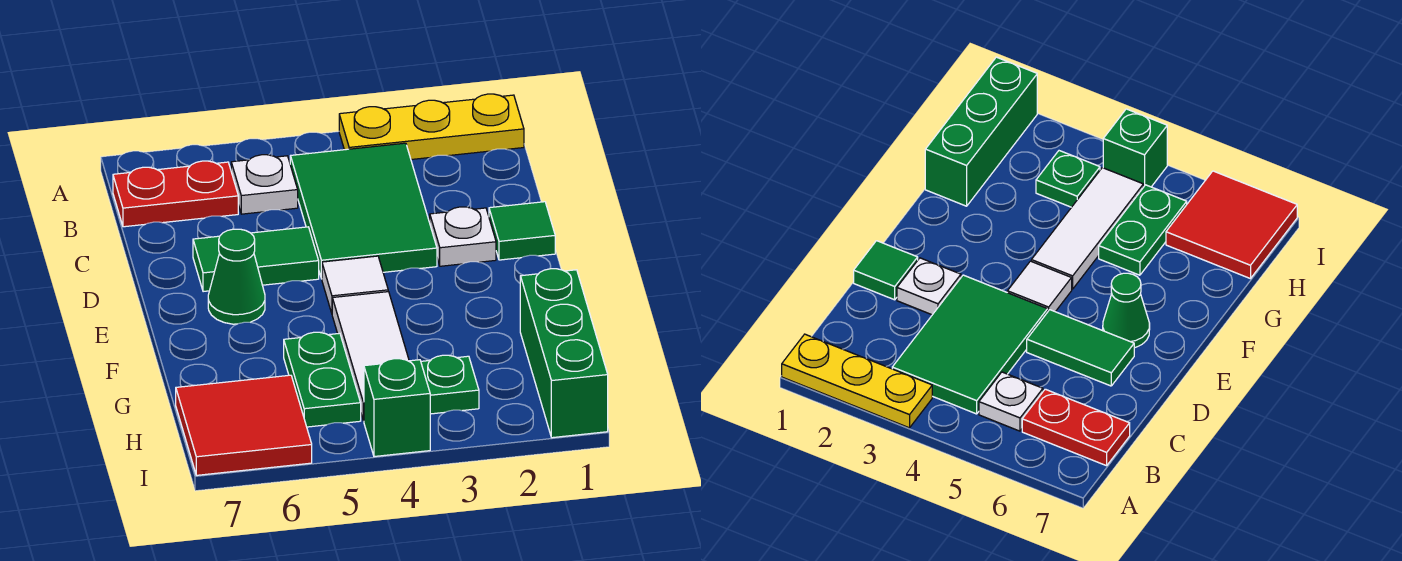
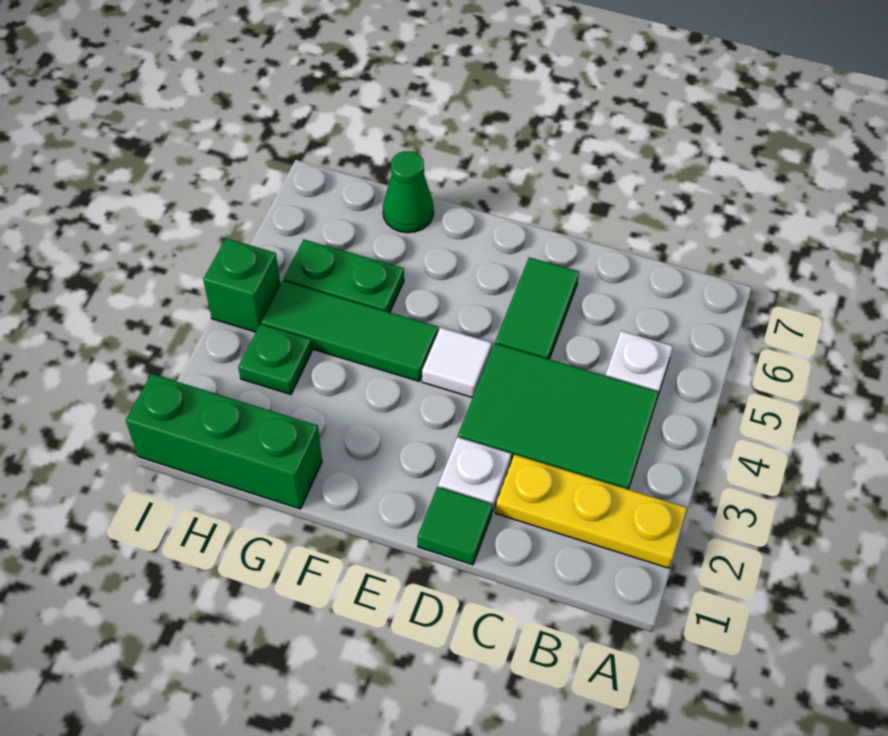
yellow 1x3 plate [339,94,524,159] -> yellow 1x3 plate turned to [495,455,687,568]
red 1x2 plate [113,161,238,227] -> none
green 1x1 cone [208,229,265,324] -> green 1x1 cone moved to [383,151,434,233]
white 1x3 tile [332,292,409,421] -> green 1x3 tile [261,281,438,381]
red 2x2 tile [176,375,312,475] -> none

